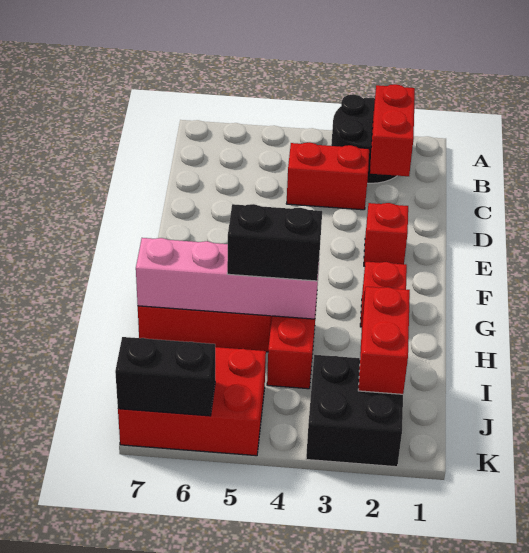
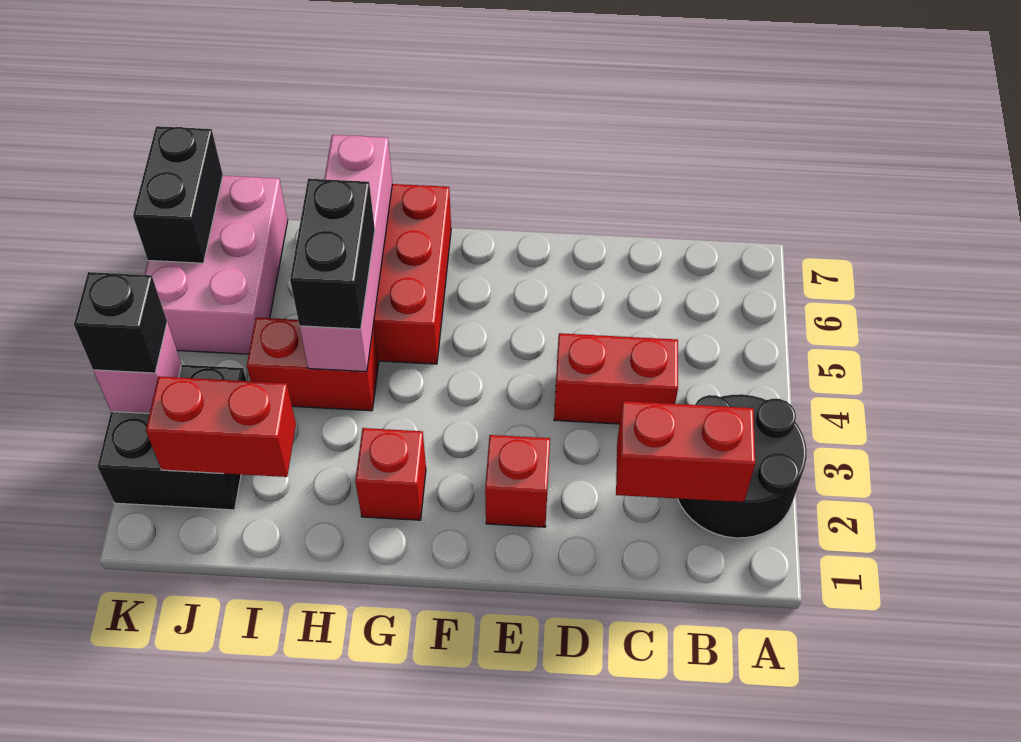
red 1x2 brick [286,142,369,210] -> red 1x2 brick turned to [554,333,678,424]
red 2x3 brick [118,347,266,456] -> pink 2x3 brick [145,176,288,354]
none -> pink 1x1 brick [93,323,181,413]
none -> black 1x1 brick [74,272,167,373]

